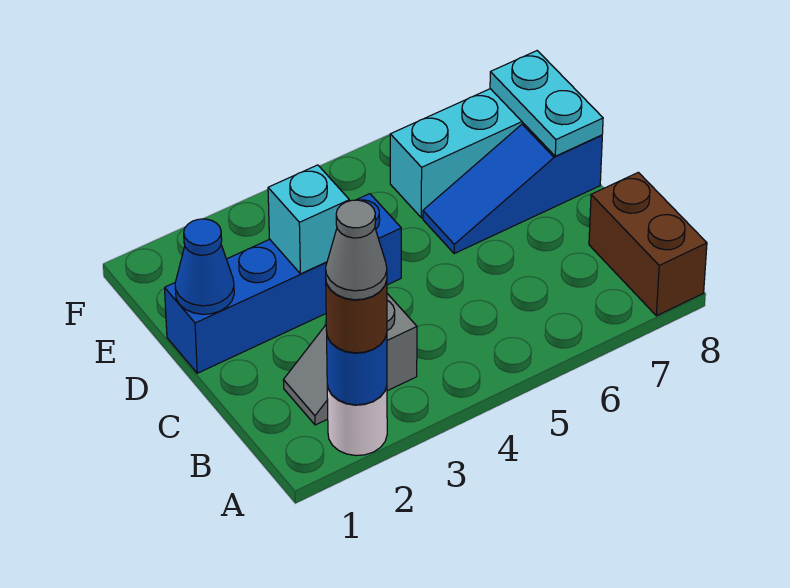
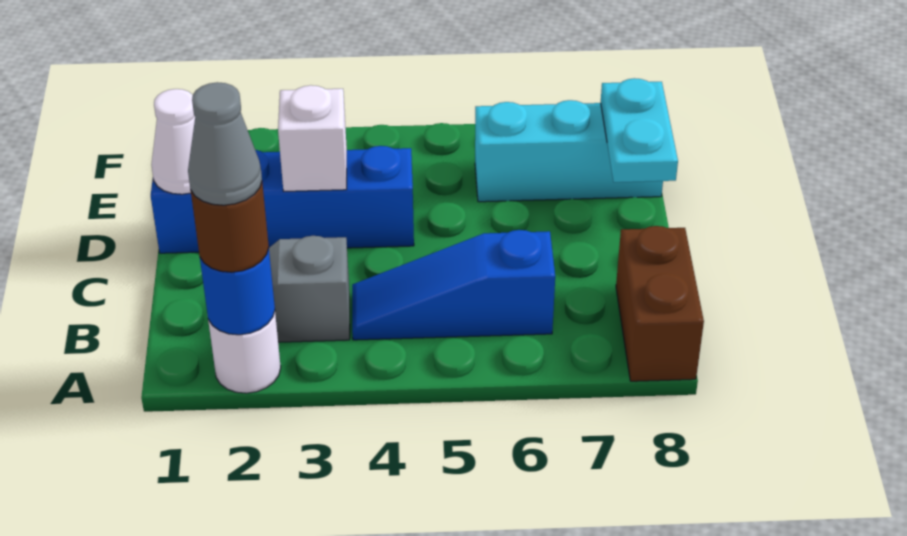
blue 1x1 cone [175,219,234,314] -> white 1x1 cone [151,89,195,194]
cyan 1x1 brick [268,165,349,274] -> white 1x1 brick [278,85,347,191]
blue 1x3 slope [423,123,602,253] -> blue 1x3 slope moved to [352,230,555,340]

